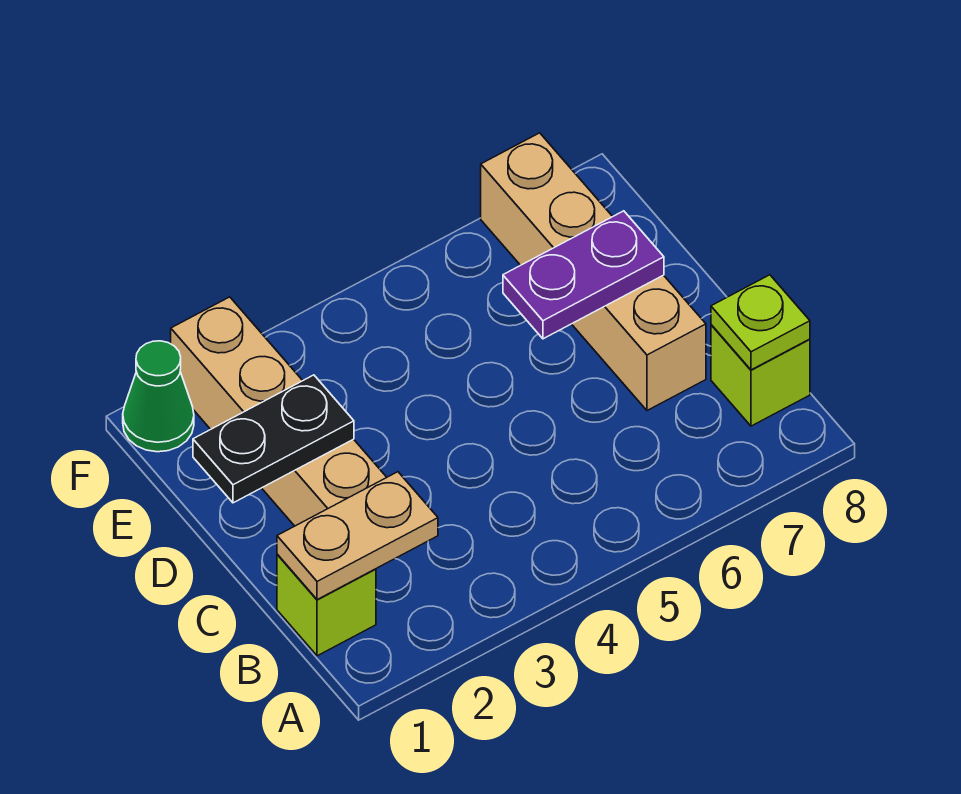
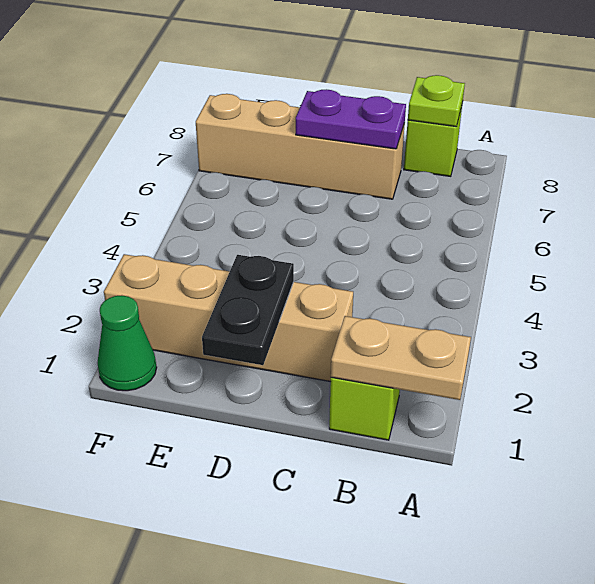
tan 1x2 plate [277,472,438,600] -> tan 1x2 plate turned to [331,316,471,400]
purple 1x2 plate [503,211,664,339] -> purple 1x2 plate turned to [296,89,406,149]

